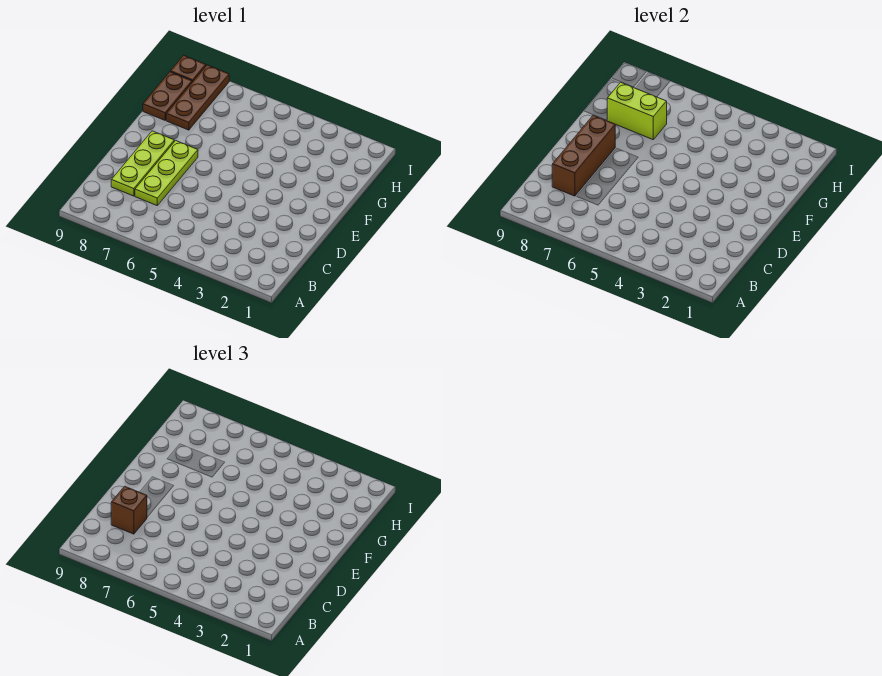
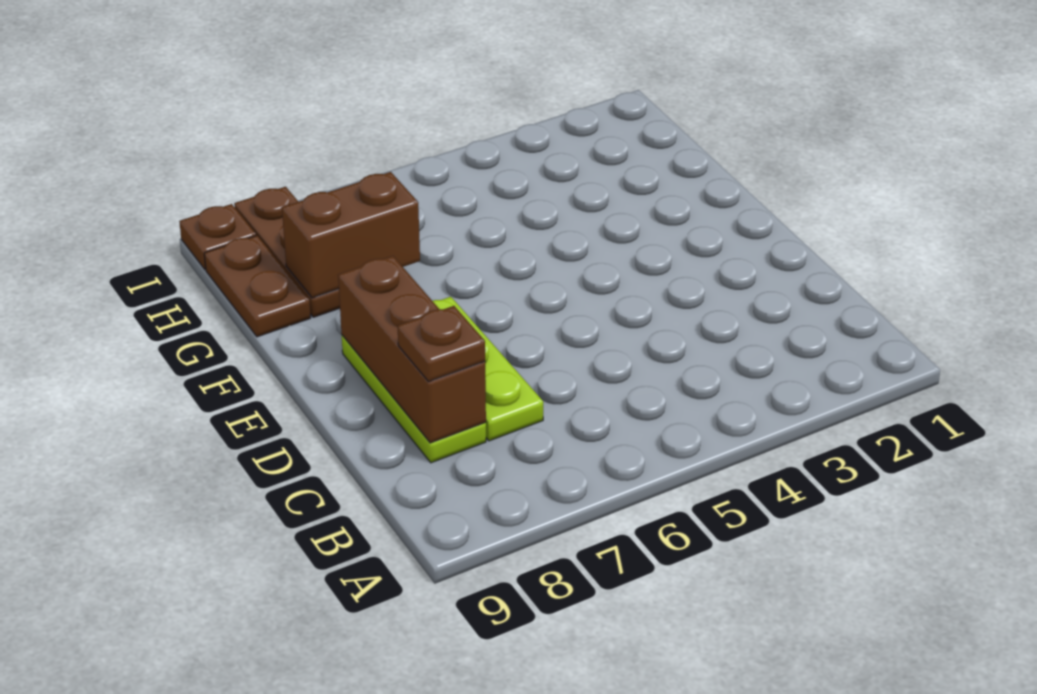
brown 1x1 brick [111,486,147,534] -> brown 1x1 plate [398,306,485,382]
lime 1x2 brick [607,82,667,140] -> brown 1x2 brick [282,172,420,298]

